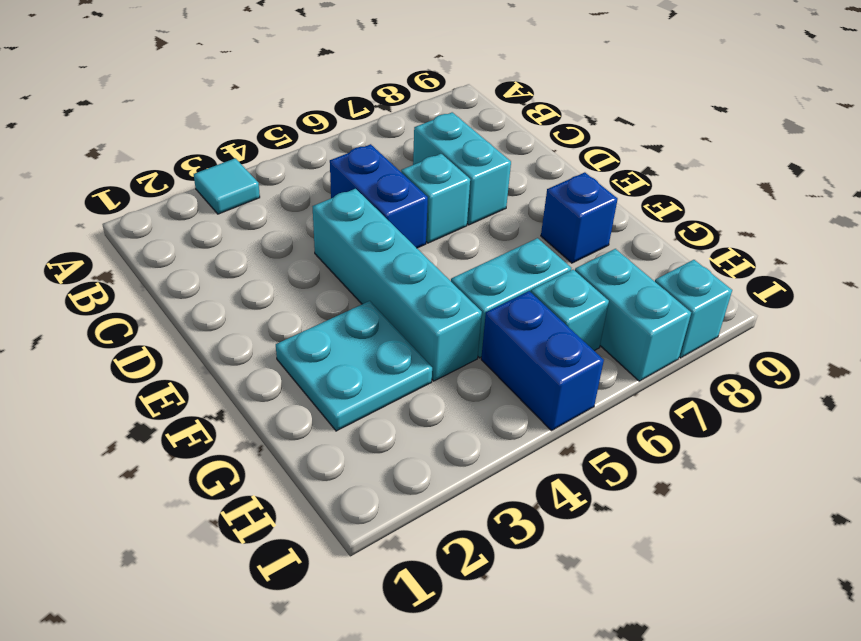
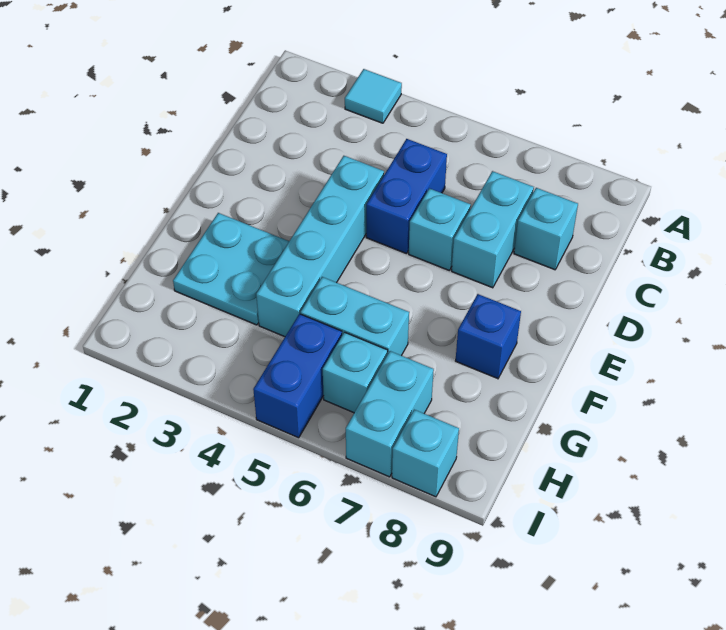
none -> cyan 1x1 brick [514,188,578,270]

